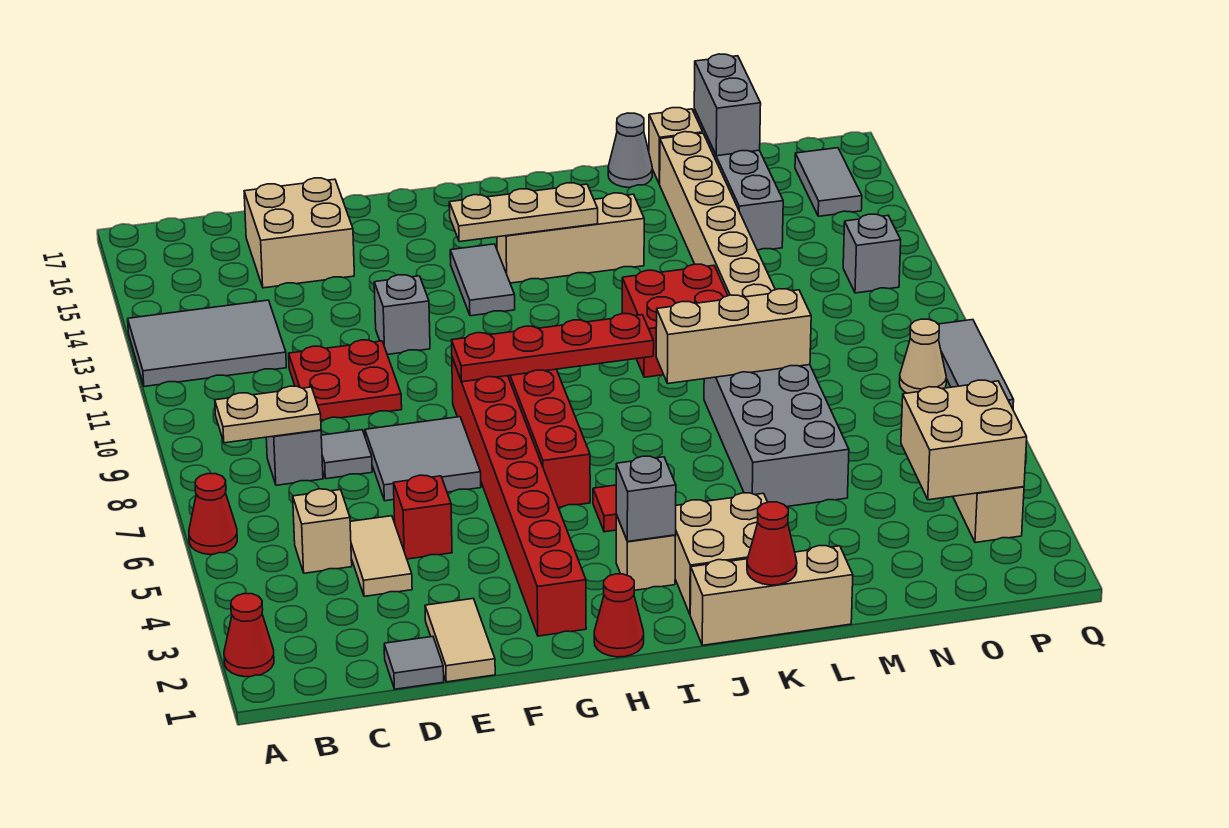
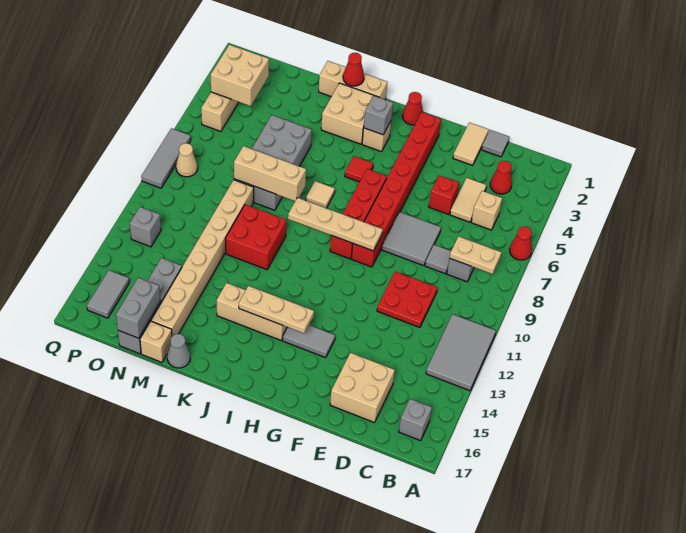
red 1x1 cone [224,594,274,677] -> red 1x1 cone moved to [490,161,512,194]
grey 2x3 tile [128,300,286,386] -> grey 2x3 tile turned to [426,314,496,391]
grey 1x1 brick [374,275,430,355] -> grey 1x1 brick moved to [399,399,432,441]
red 1x4 plate [452,314,654,382] -> tan 1x4 plate [288,198,383,251]
grey 1x2 tile [450,244,515,316] -> grey 1x2 tile turned to [283,325,335,358]
none -> tan 1x1 tile [306,181,335,208]

